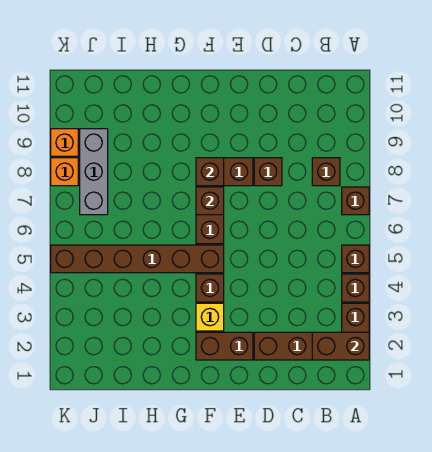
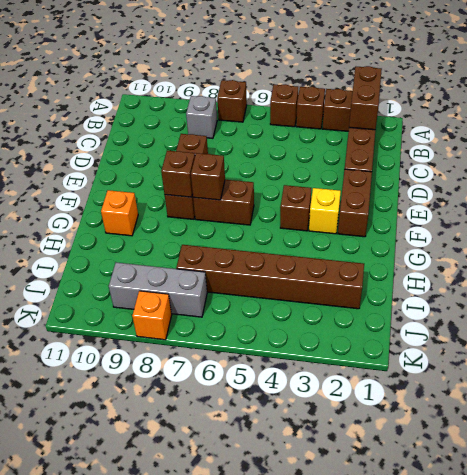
brown 1x1 brick [312,158,340,186] -> grey 1x1 brick [186,96,217,138]
brown 1x6 brick [51,245,224,273] -> brown 1x6 brick turned to [176,245,364,309]
orange 1x1 brick [51,129,78,156] -> orange 1x1 brick moved to [101,190,138,236]

